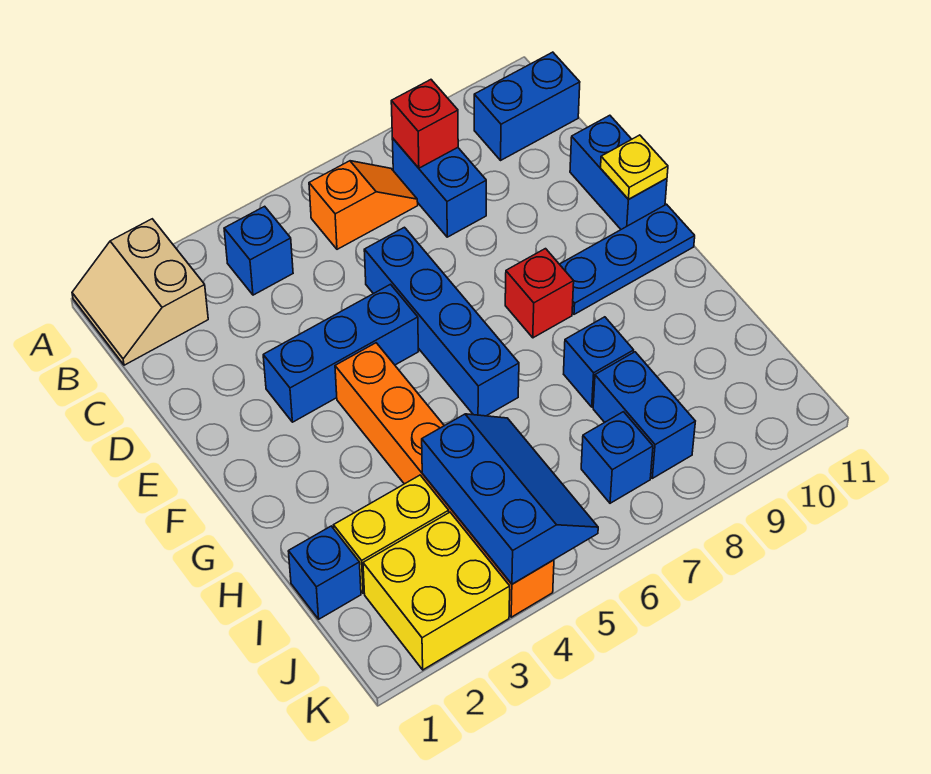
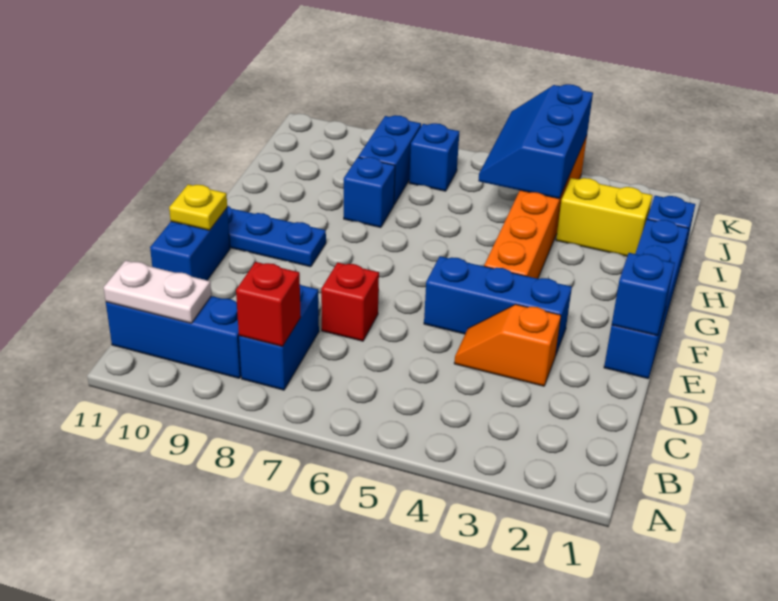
tan 2x2 slope [72,219,208,365] -> none
blue 1x1 brick [224,206,293,295] -> blue 1x1 brick moved to [612,253,675,336]
orange 1x2 slope [309,161,418,249] -> orange 1x2 slope moved to [454,304,561,386]
blue 1x2 brick [474,52,580,160] -> blue 1x3 brick [106,296,241,378]
none -> white 1x2 plate [104,260,211,323]
blue 1x4 brick [364,227,519,416] -> blue 1x4 brick moved to [604,219,689,379]
red 1x1 brick [505,249,574,338] -> red 1x1 brick moved to [321,263,379,341]
yellow 2x2 brick [363,512,510,670] -> none

